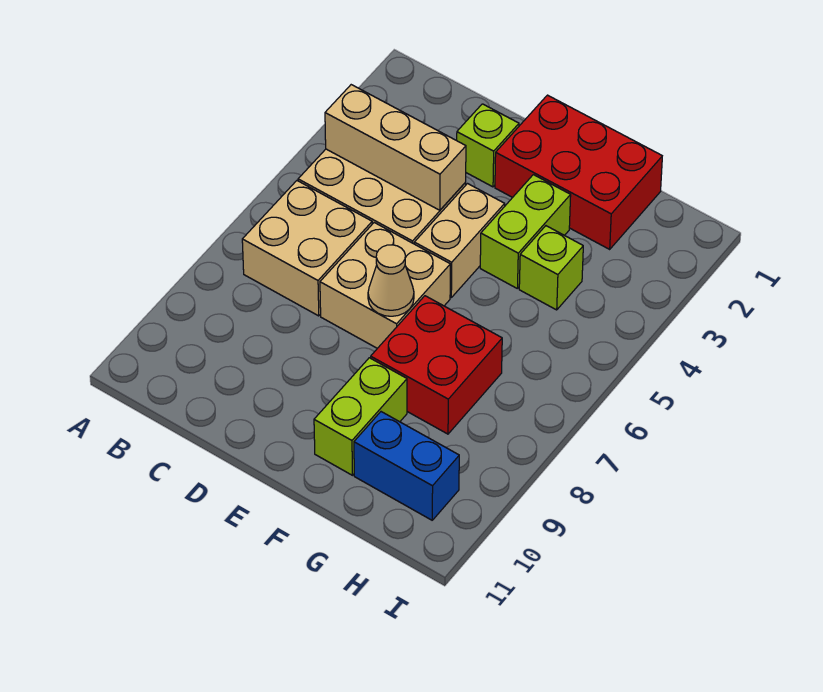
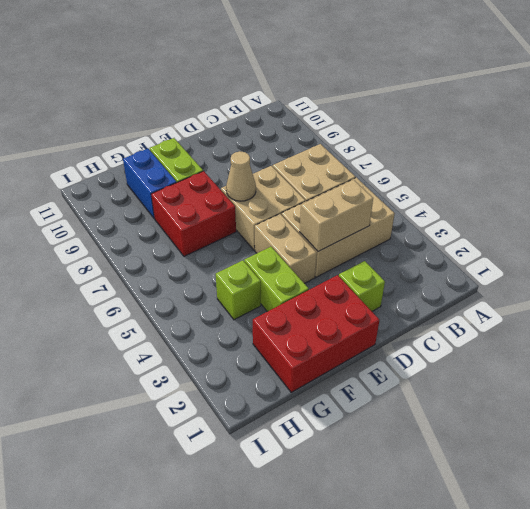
tan 1x3 brick [325,85,466,210] -> tan 1x2 brick [300,180,373,251]
blue 1x2 brick [354,412,459,520] -> blue 1x2 brick turned to [123,149,177,219]

